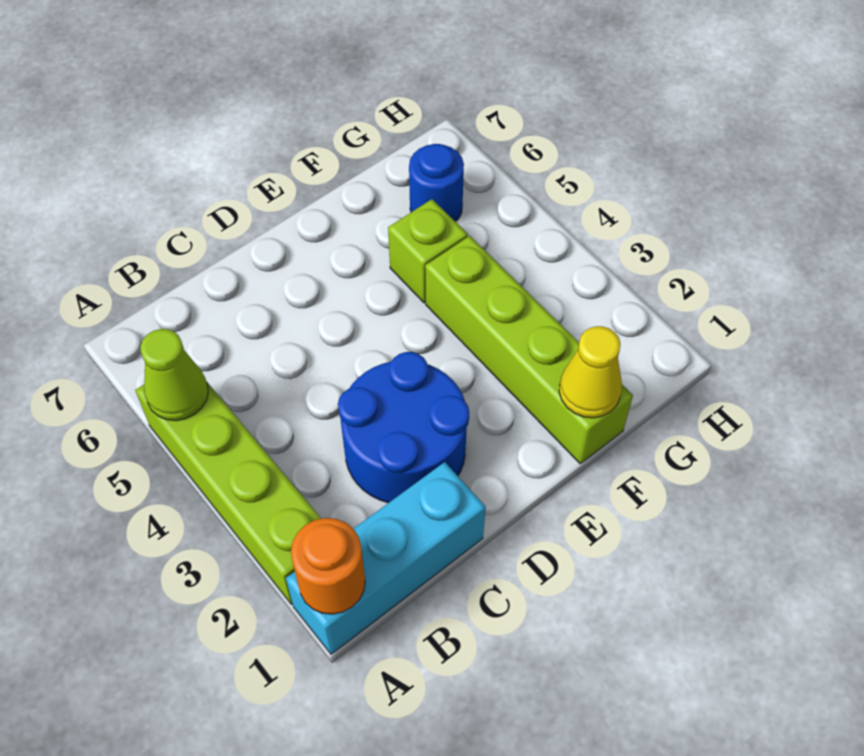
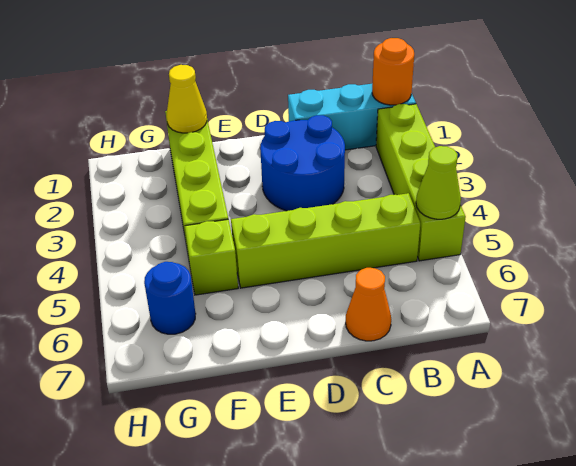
none -> lime 1x4 brick [231,193,420,288]
none -> orange 1x1 cone [346,268,391,341]

